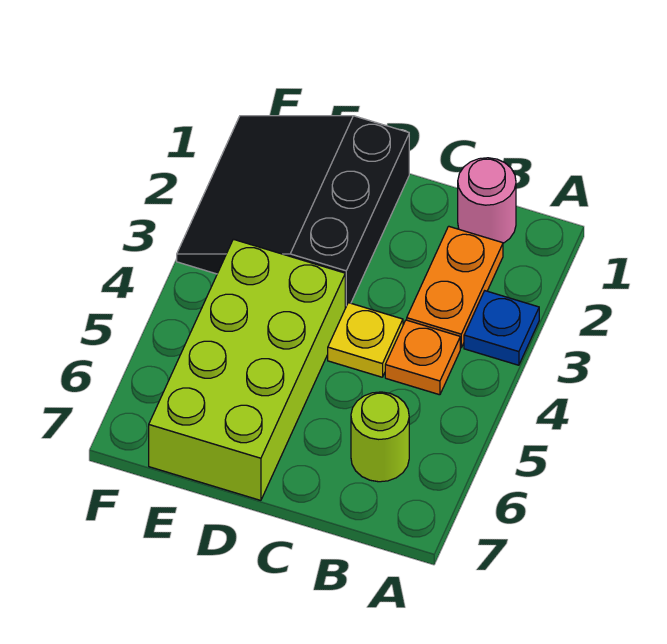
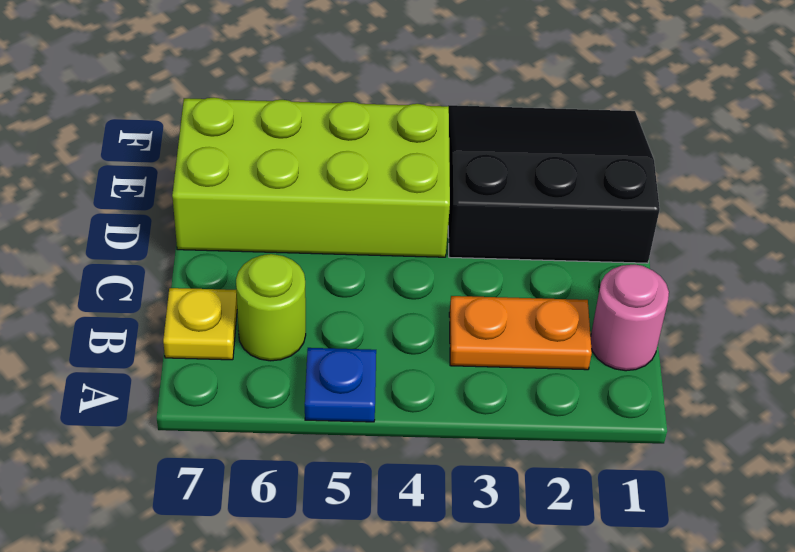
blue 1x1 plate [464,291,539,365] -> blue 1x1 plate moved to [305,348,376,422]
orange 1x1 plate [385,320,460,395] -> none
yellow 1x1 plate [328,303,403,377] -> yellow 1x1 plate moved to [163,288,237,360]

